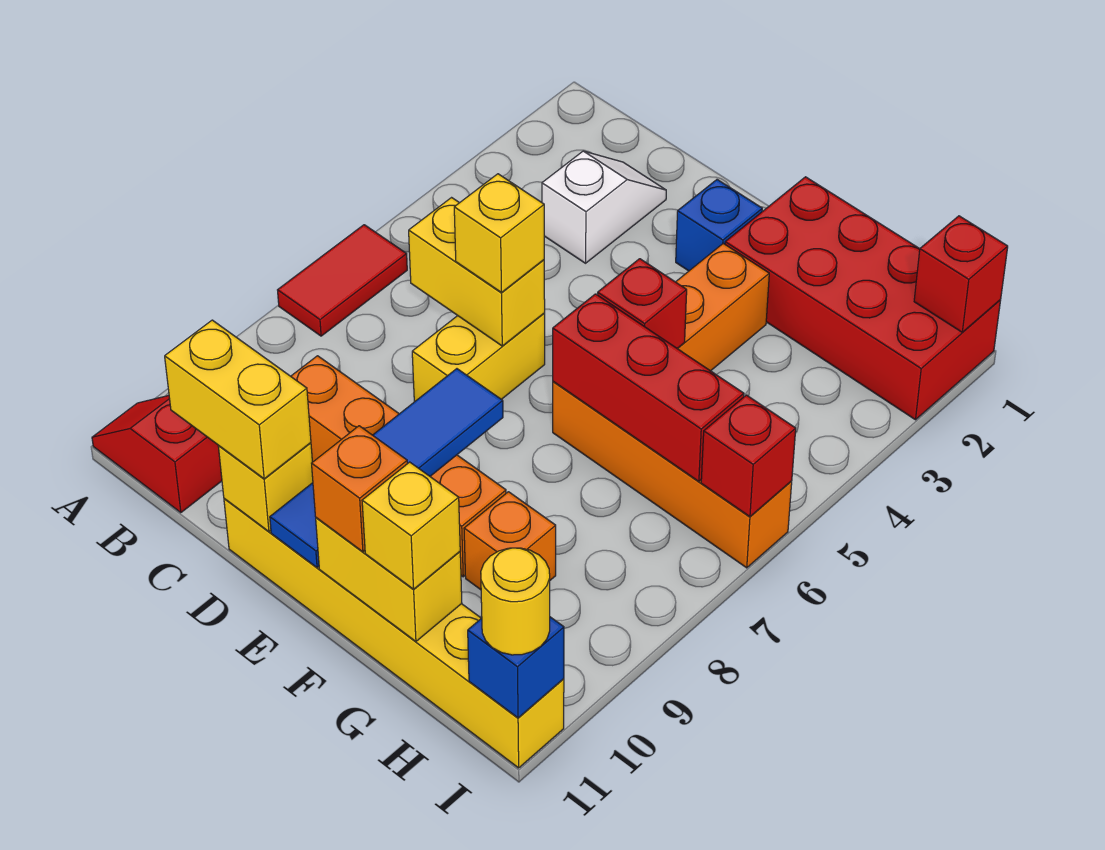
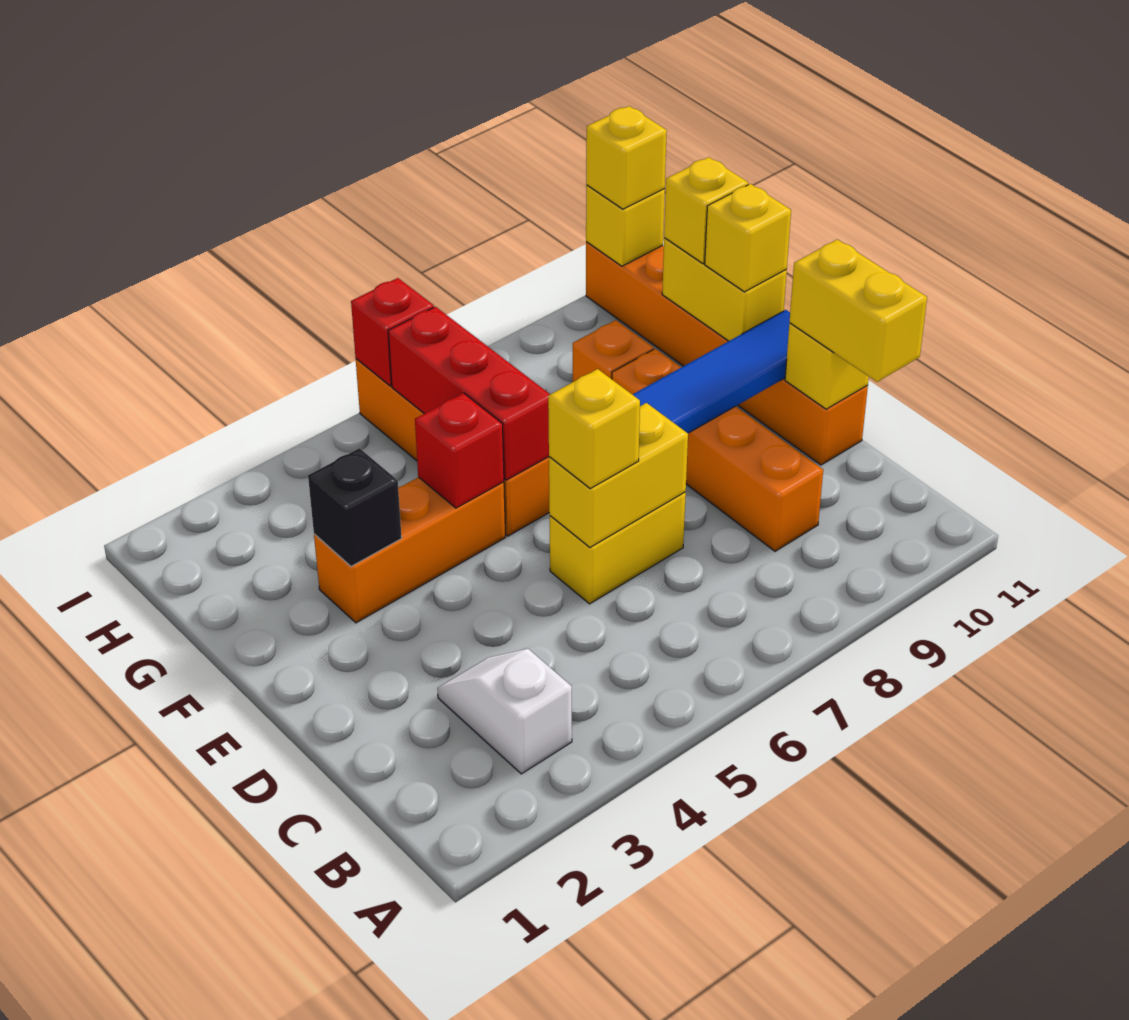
red 1x2 tile [278,225,407,336] -> none
red 1x2 slope [92,395,222,513] -> none
white 1x2 slope [542,151,666,263] -> white 1x2 slope turned to [437,649,572,774]
yellow 1x2 brick [409,198,545,346] -> yellow 1x2 brick turned to [549,403,688,547]
yellow 1x6 brick [224,499,564,768] -> orange 1x6 brick [586,242,868,465]
blue 1x1 brick [676,180,762,271] -> none
red 2x4 brick [725,177,1001,420] -> none
none -> black 1x1 brick [308,448,402,566]
orange 1x1 brick [312,426,407,552] -> yellow 1x1 brick [705,184,791,292]
red 1x1 brick [914,216,1008,332] -> none
blue 1x1 brick [468,617,564,718] -> yellow 1x1 brick [586,185,665,266]
yellow 1x1 round brick [481,548,550,655] -> yellow 1x1 brick [586,106,667,209]

